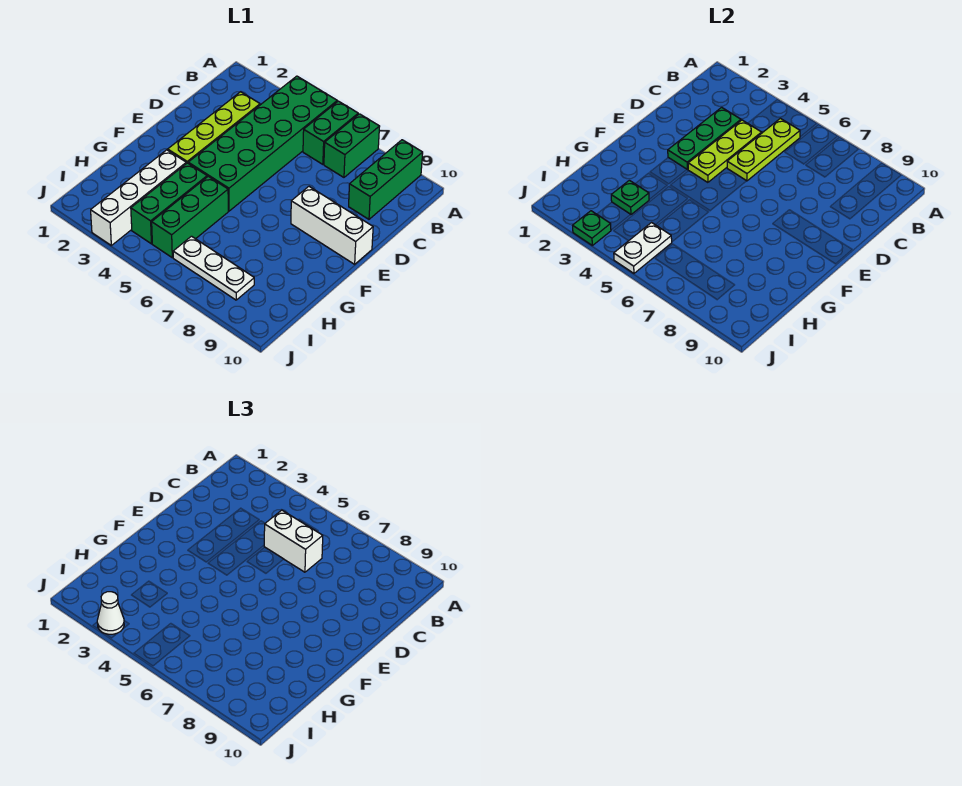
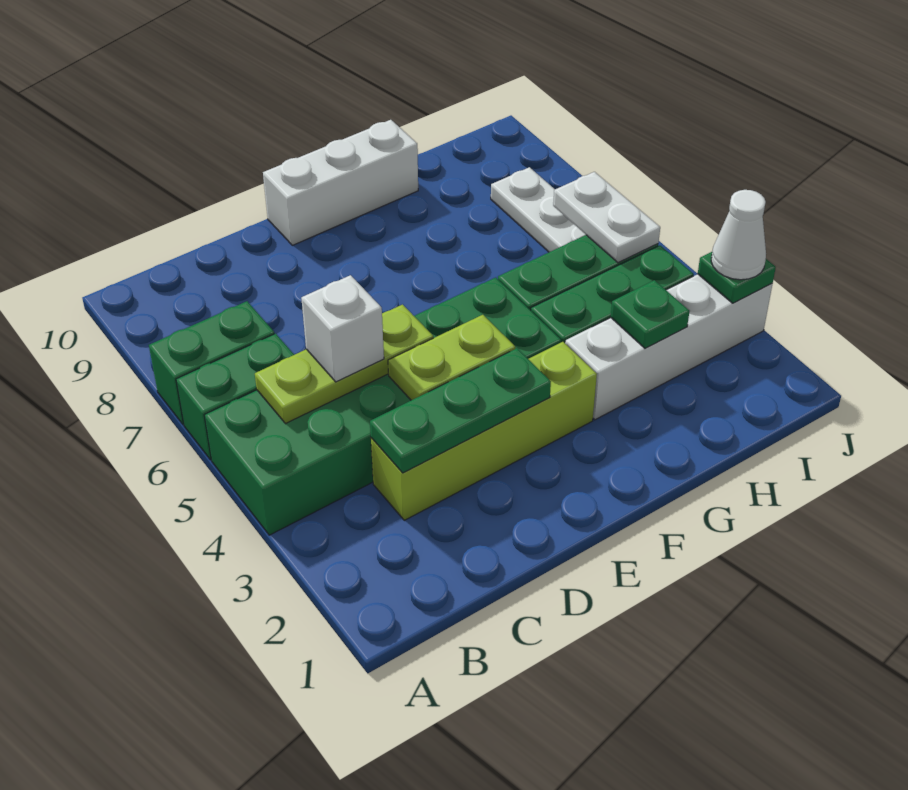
green 1x3 brick [349,140,423,219] -> none
lime 1x3 plate [688,120,762,182] -> lime 1x2 plate [388,315,515,400]
white 1x2 brick [264,510,323,572] -> white 1x1 brick [301,275,384,382]
white 1x3 brick [291,187,373,264] -> white 1x3 brick turned to [263,120,418,245]
white 1x2 plate [614,223,672,273] -> white 1x2 plate turned to [553,172,660,263]

